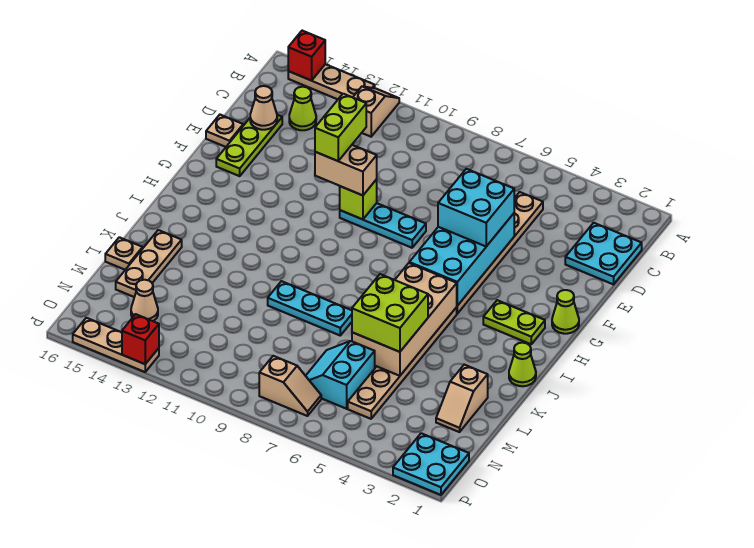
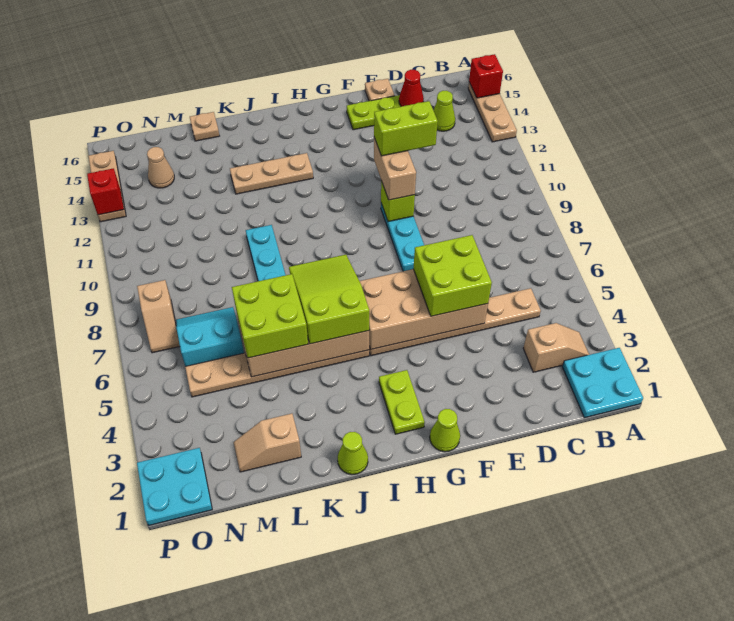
tan 1x2 slope [353,86,399,137] -> tan 1x2 slope moved to [523,323,589,372]
cyan 2x2 plate [565,223,642,284] -> cyan 2x2 plate moved to [562,348,643,418]
tan 1x1 cone [250,86,277,130] -> red 1x1 cone [399,70,424,107]
cyan 2x4 brick [409,214,514,306] -> tan 2x4 brick [360,269,488,349]
cyan 2x2 brick [438,169,514,246] -> lime 2x2 brick [413,235,492,316]
none -> lime 2x3 slope [289,255,369,344]
tan 1x3 plate [116,230,182,297] -> tan 1x3 plate moved to [230,153,313,194]

